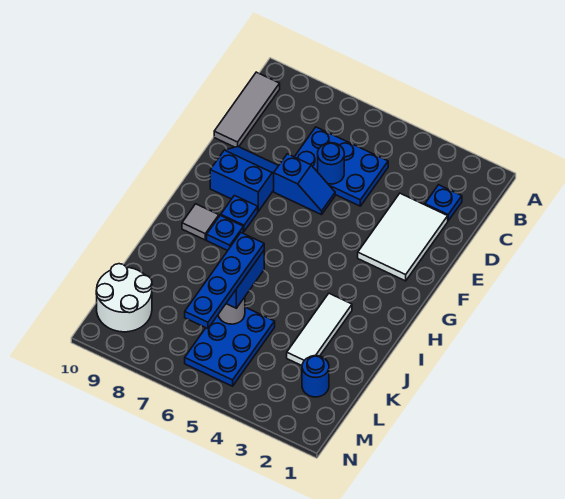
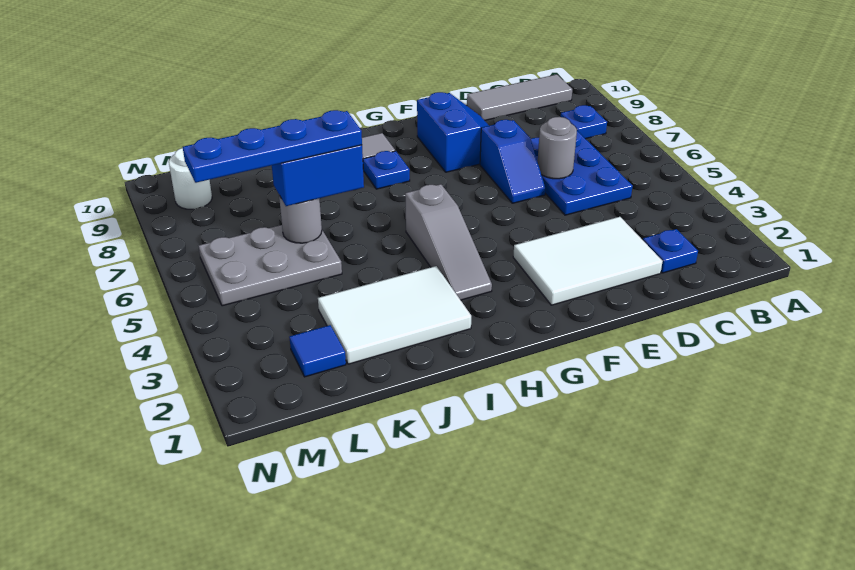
blue 1x1 round brick [318,143,344,184] -> grey 1x1 round brick [538,117,577,179]
blue 1x1 plate [221,195,258,231] -> blue 1x1 plate moved to [561,105,607,139]
none -> grey 1x3 slope [405,184,492,300]
white 1x3 tile [287,294,352,366] -> white 2x3 tile [318,266,471,364]
blue 2x3 plate [185,307,275,386] -> grey 2x3 plate [199,225,342,306]
blue 1x1 round brick [302,356,329,397] -> blue 1x1 tile [289,325,346,377]
white 2x2 round brick [96,264,152,332] -> white 1x1 round brick [169,148,212,209]

